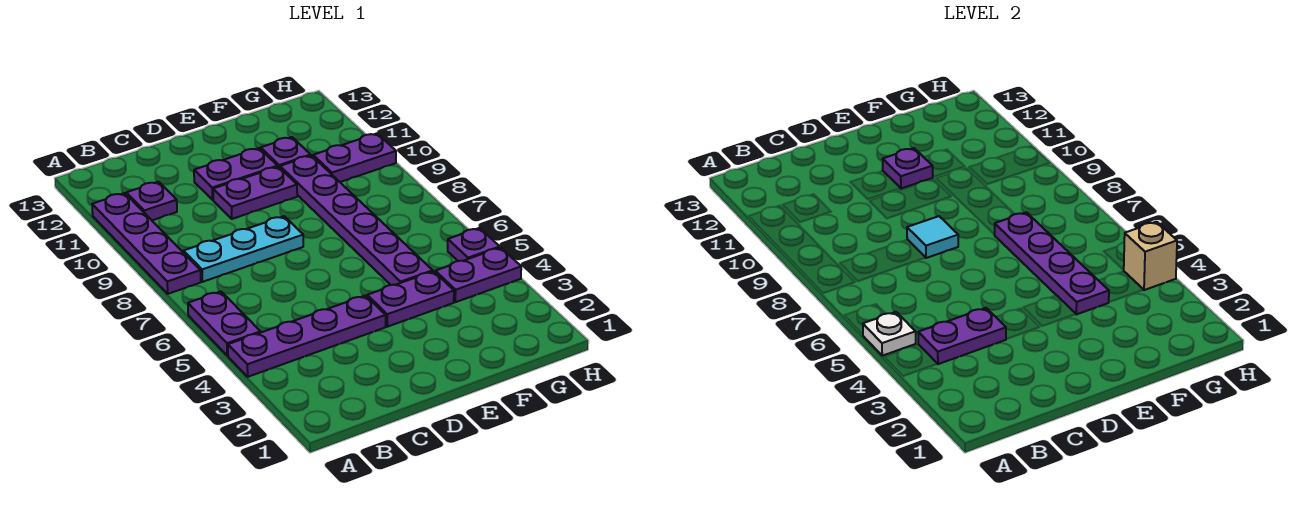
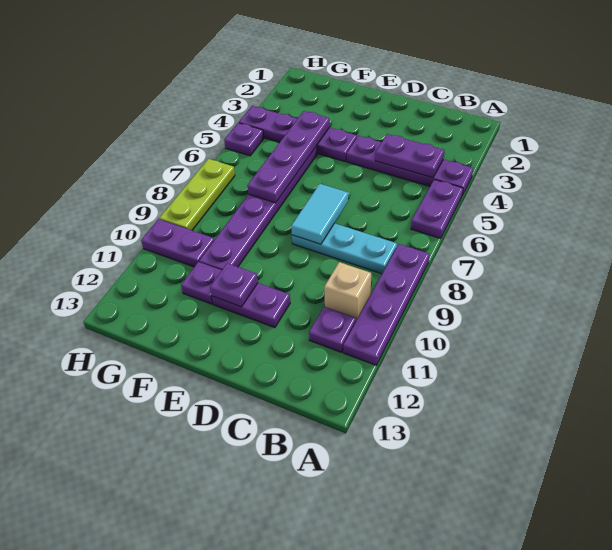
white 1x1 plate [863,312,916,356] -> none
cyan 1x1 tile [907,216,958,258] -> cyan 1x2 tile [291,184,348,244]
purple 1x2 plate [213,167,297,219] -> none
tan 1x1 brick [1123,222,1177,290] -> tan 1x1 brick moved to [324,262,371,321]
none -> lime 1x3 plate [159,159,235,230]

